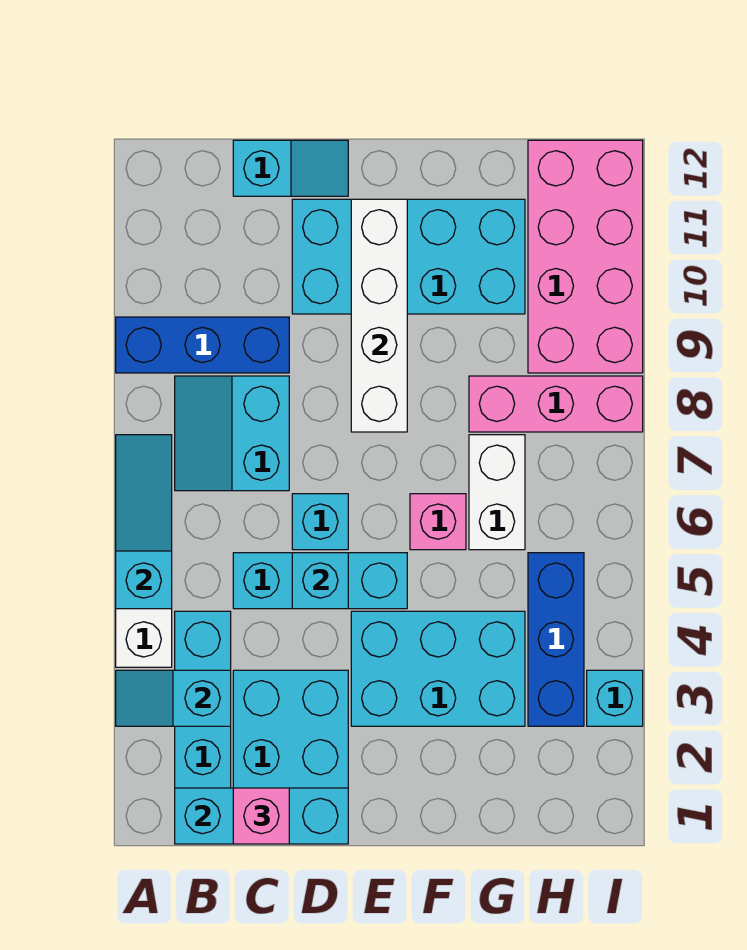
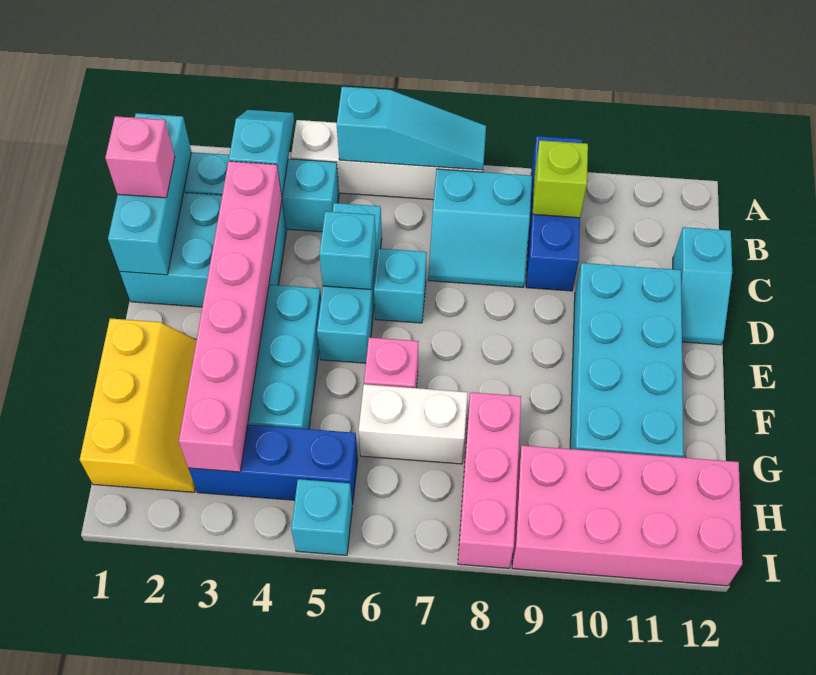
cyan 2x2 slope [175,376,289,491] -> cyan 2x2 slope turned to [428,169,532,287]
none -> lime 1x1 brick [533,140,588,218]
none -> pink 1x6 brick [179,161,282,472]
white 1x4 brick [351,199,407,432] -> none
none -> yellow 2x3 slope [80,318,196,492]
cyan 1x1 brick [587,670,643,726] -> cyan 1x1 brick moved to [291,479,352,555]

